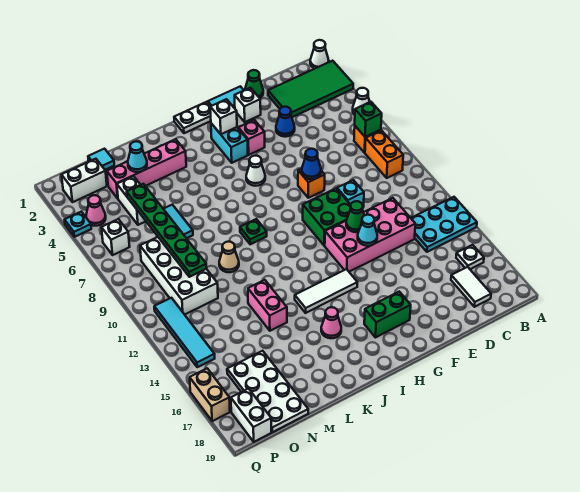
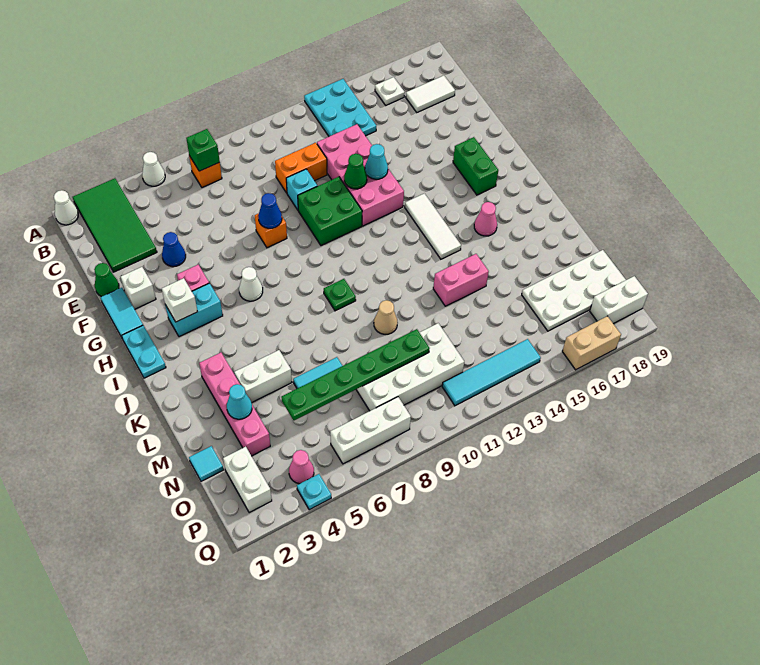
orange 1x2 brick [365,130,403,178] -> orange 1x2 brick moved to [275,143,327,193]
white 1x2 plate [174,102,211,133] -> cyan 1x2 plate [122,326,166,378]
white 1x2 brick [117,176,146,225] -> white 1x2 brick moved to [234,350,292,403]
white 1x1 brick [101,219,130,255] -> white 1x3 brick [330,397,411,464]

